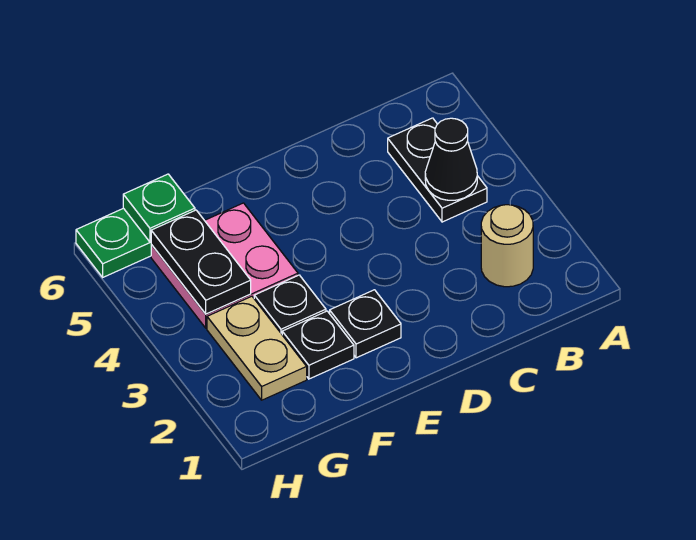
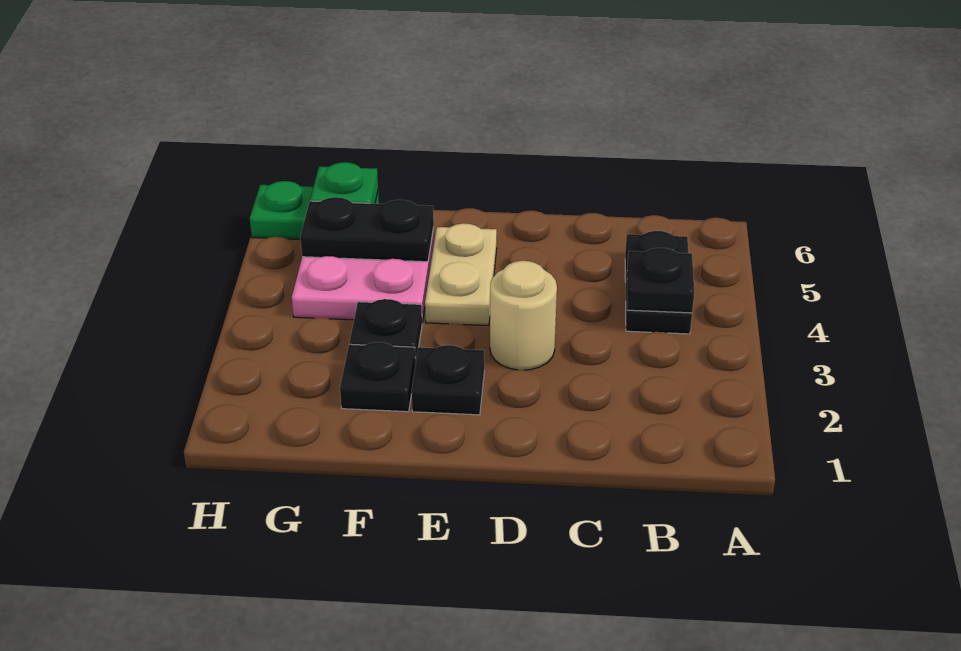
tan 1x1 round brick [481,205,533,287] -> tan 1x1 round brick moved to [490,261,557,370]
black 1x1 cone [425,118,477,200] -> black 1x1 plate [627,248,694,313]
tan 1x2 plate [207,296,307,400] -> tan 1x2 plate moved to [425,223,497,326]
black 1x2 plate [151,210,251,314] -> black 1x2 plate turned to [300,197,434,262]

